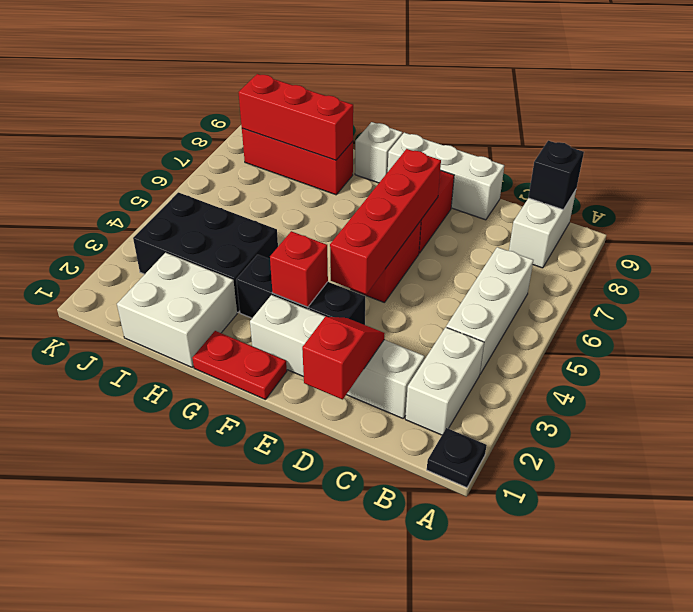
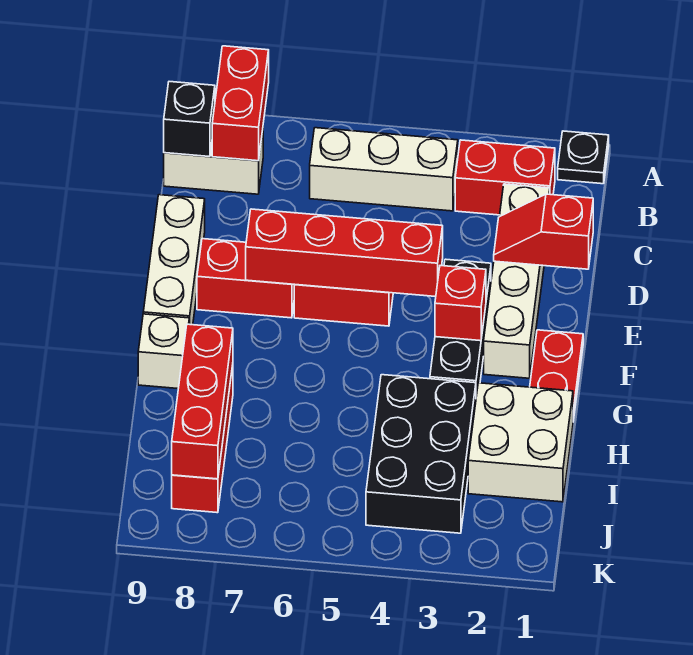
none -> red 1x2 brick [212,46,269,161]
white 1x2 brick [405,327,484,435] -> red 1x2 brick [455,140,555,215]

